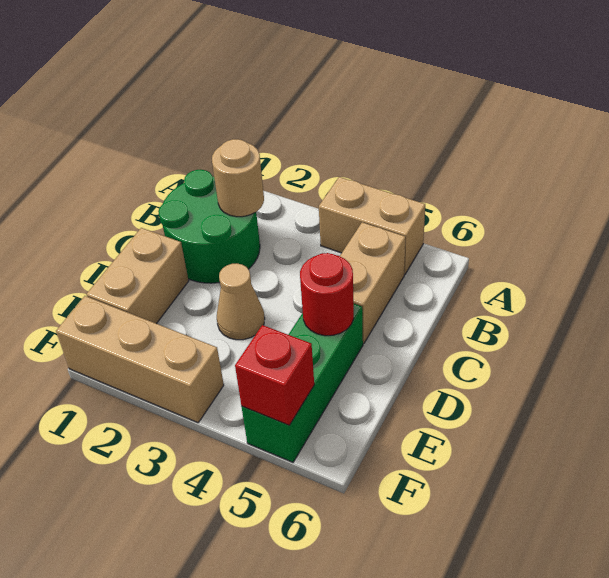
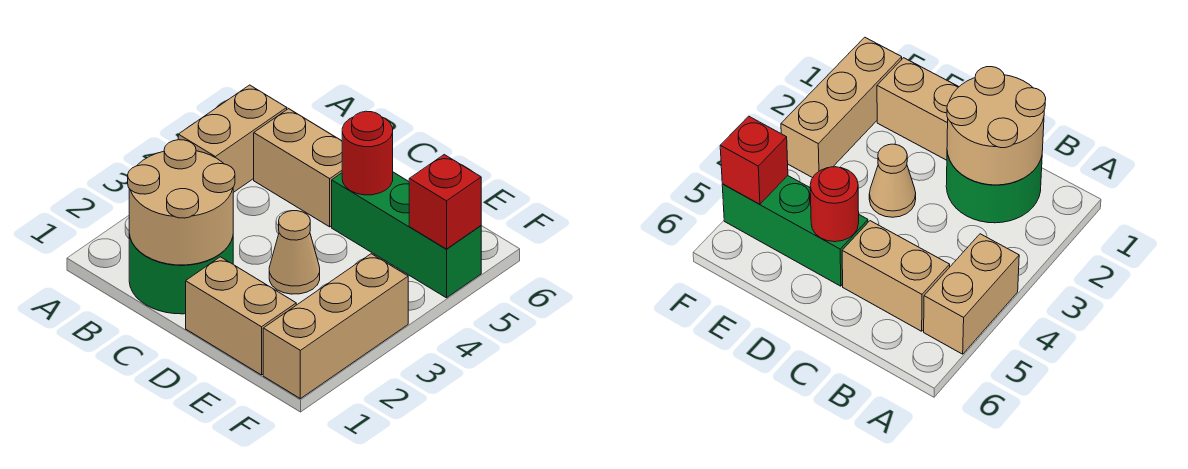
tan 1x1 round brick [212,139,264,217] -> tan 2x2 round brick [128,140,235,265]

